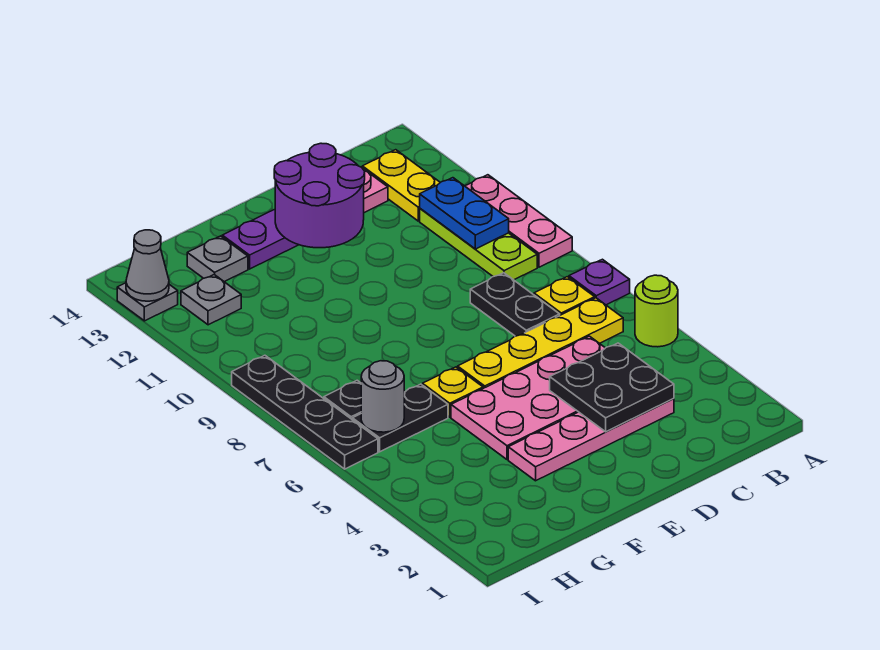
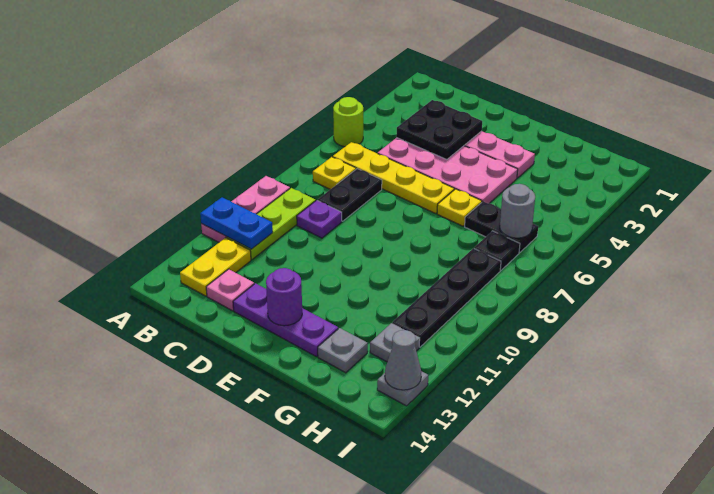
purple 1x1 plate [569,259,630,305] -> purple 1x1 plate moved to [297,200,342,238]
blue 1x2 plate [420,178,509,249] -> blue 1x2 plate turned to [200,197,273,249]
purple 2x2 round brick [274,143,365,248] -> purple 1x1 round brick [266,268,302,326]
black 1x4 plate [232,355,378,469] -> black 1x4 plate moved to [392,248,501,347]

